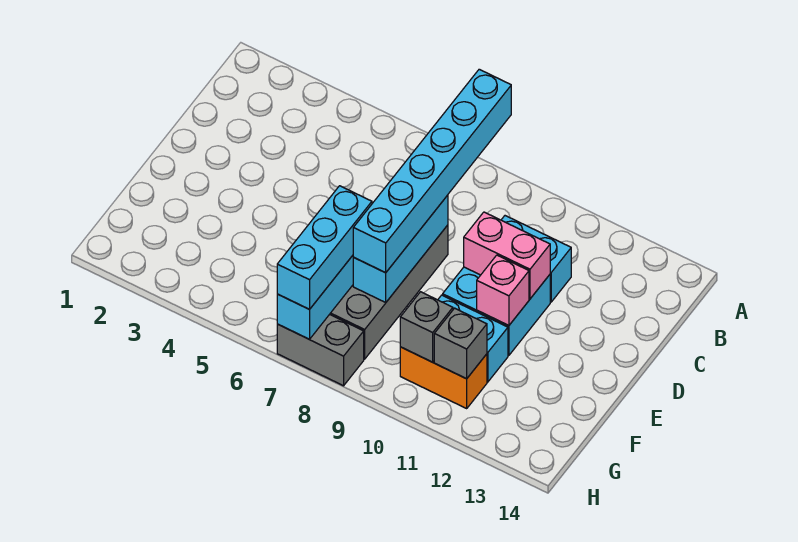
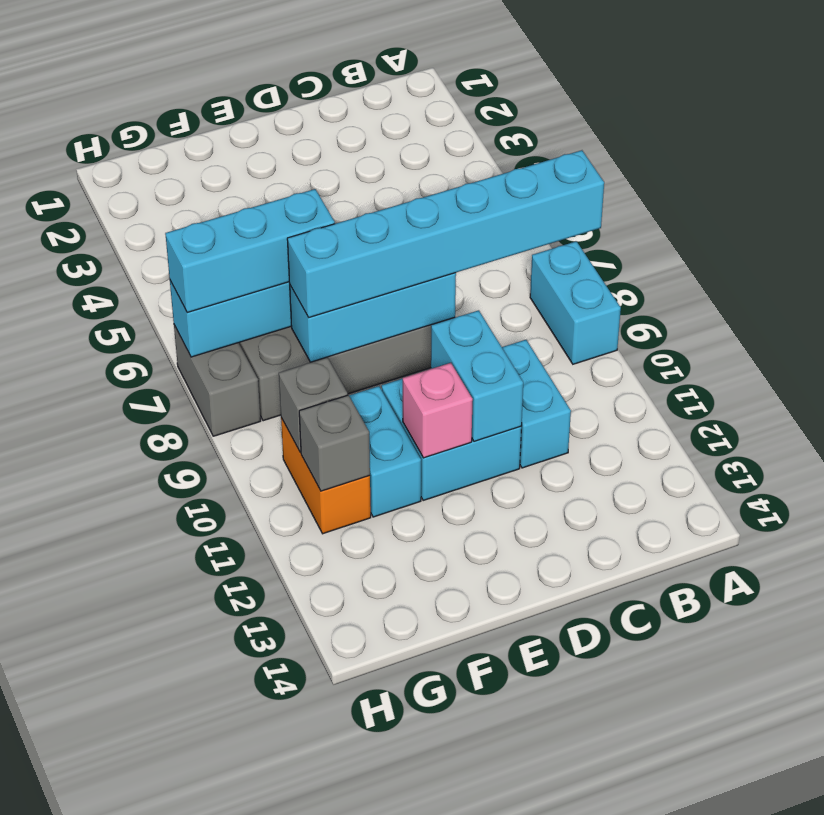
none -> cyan 1x2 brick [530,241,621,364]
pink 1x2 brick [464,212,550,299] -> cyan 1x2 brick [431,310,523,441]

